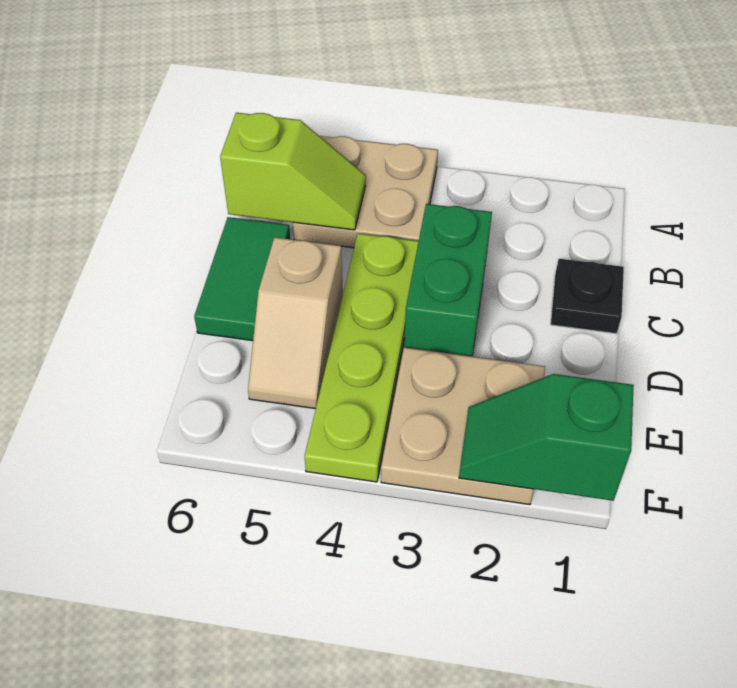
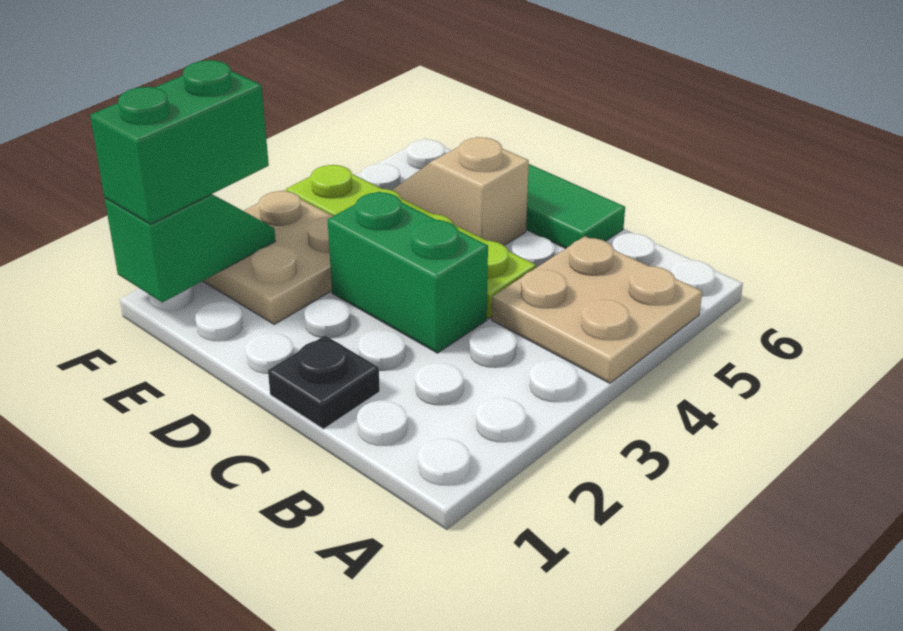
lime 1x2 slope [220,113,366,230] -> none
none -> green 1x2 brick [90,60,269,224]

